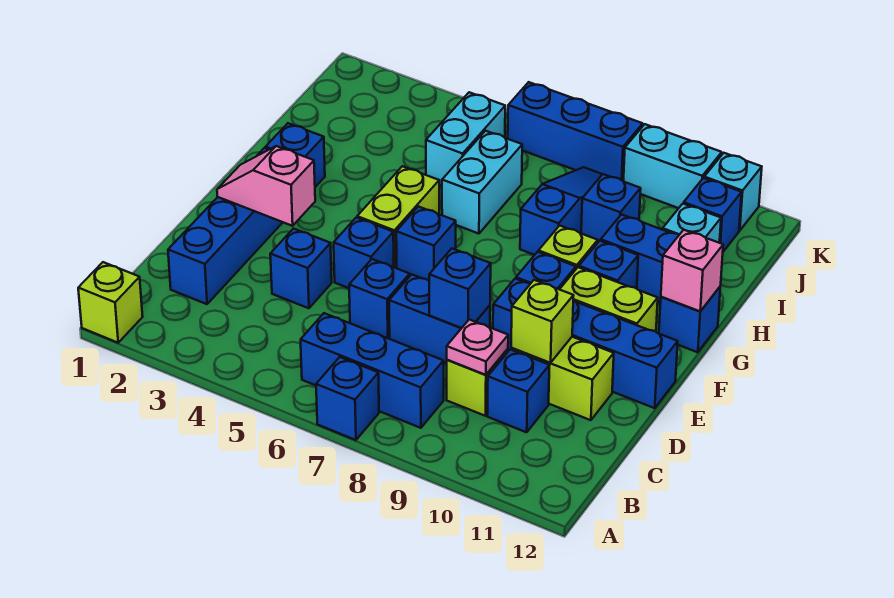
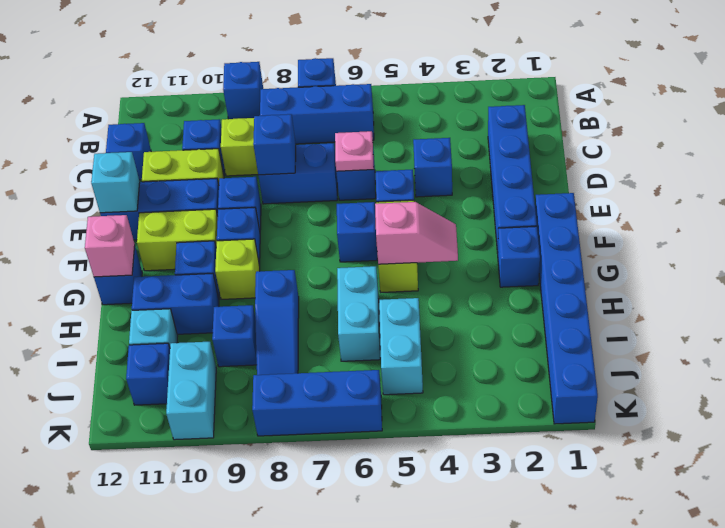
lime 1x1 brick [78,262,143,343] -> none
none -> blue 1x1 brick [223,62,263,119]
pink 1x1 plate [447,320,508,375] -> pink 1x1 plate moved to [335,131,374,171]
none -> blue 1x1 brick [106,123,151,180]
lime 1x1 brick [511,280,574,363] -> none
pink 1x2 slope [217,146,315,226] -> pink 1x2 slope moved to [375,202,458,265]
none -> blue 1x6 brick [535,193,598,424]
cyan 1x2 brick [623,124,722,208] -> cyan 1x2 brick turned to [166,342,216,440]
cyan 1x1 brick [704,153,762,231] -> cyan 1x1 brick moved to [91,152,140,213]

